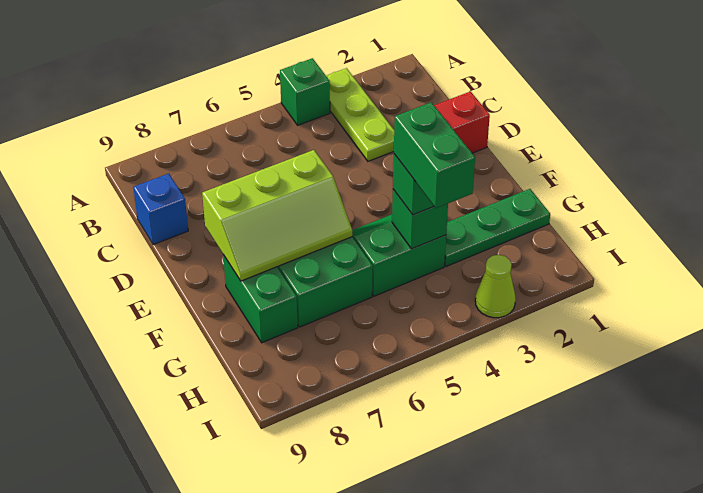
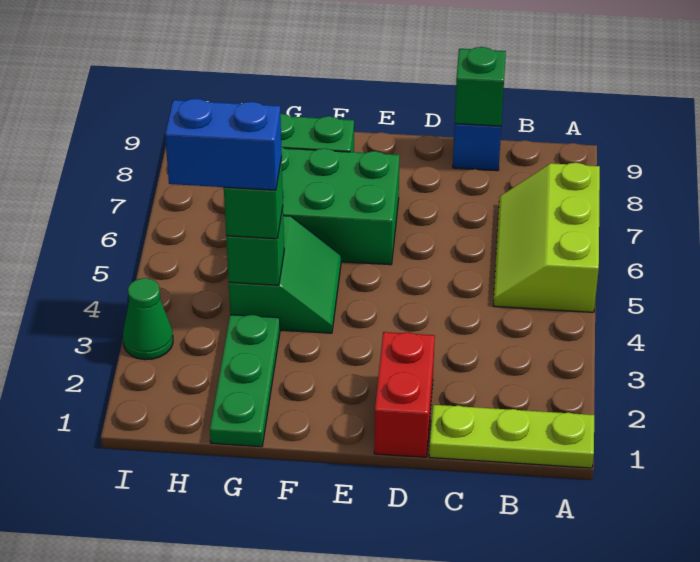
lime 1x3 plate [326,68,394,161] -> lime 1x3 plate moved to [429,405,594,468]
green 1x1 brick [280,58,330,125] -> green 1x1 brick moved to [455,47,506,126]
lime 2x3 slope [202,150,352,281] -> lime 2x3 slope moved to [493,163,600,312]
green 1x2 brick [394,102,475,208] -> blue 1x2 brick [165,99,282,190]
lime 1x1 cone [475,255,516,318] -> green 1x1 cone [123,278,173,360]

